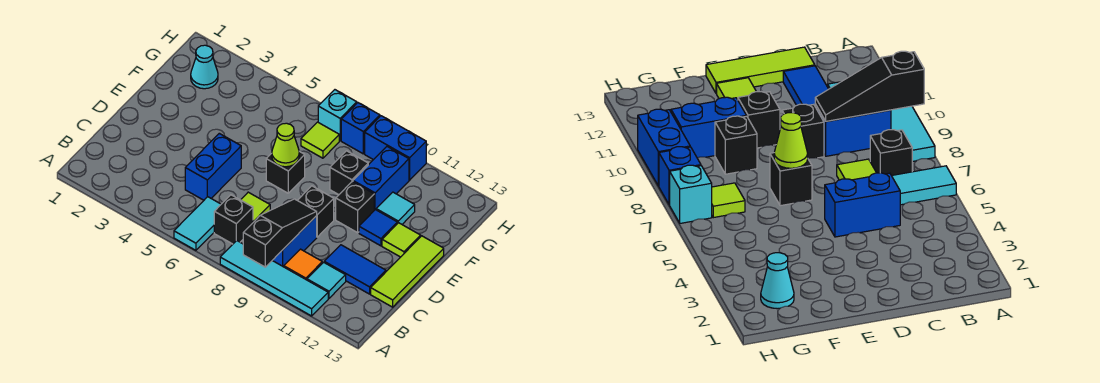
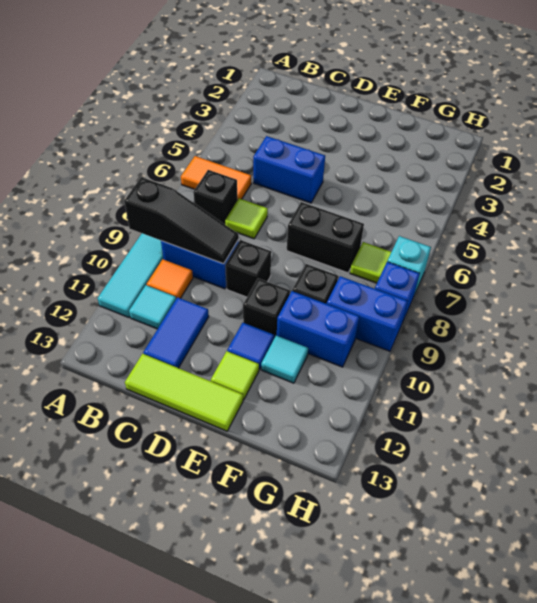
cyan 1x2 tile [174,197,221,250] -> orange 1x2 tile [181,156,251,200]
black 1x1 brick [266,151,305,193] -> black 1x2 brick [287,202,364,273]
lime 1x1 cone [272,123,299,167] -> none
cyan 1x1 cone [191,45,218,89] -> none
blue 1x2 brick [365,116,426,180] -> blue 1x2 brick turned to [327,276,408,351]

